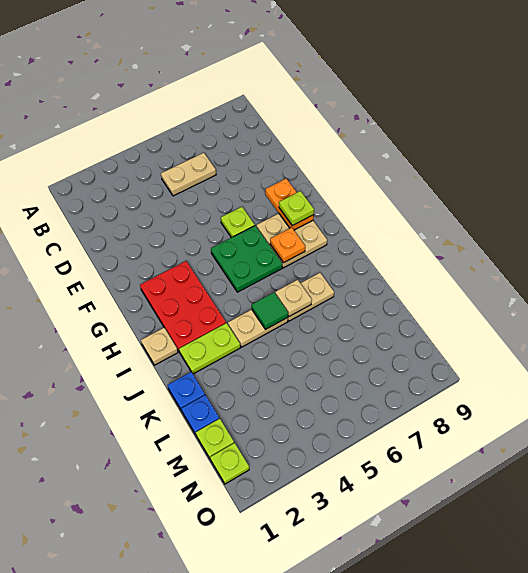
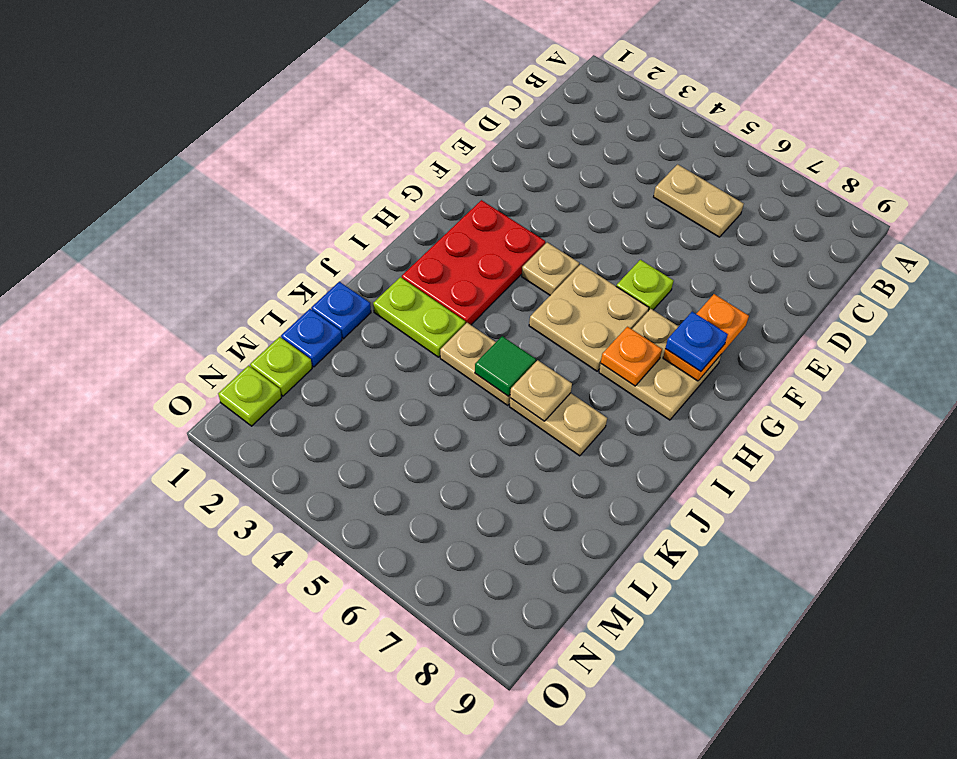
green 2x2 plate [211,226,282,292] -> tan 2x2 plate [529,264,649,371]
lime 1x1 plate [279,191,314,226] -> blue 1x1 plate [665,312,728,371]
tan 1x1 plate [141,328,178,365] -> tan 1x1 plate moved to [522,242,579,295]

